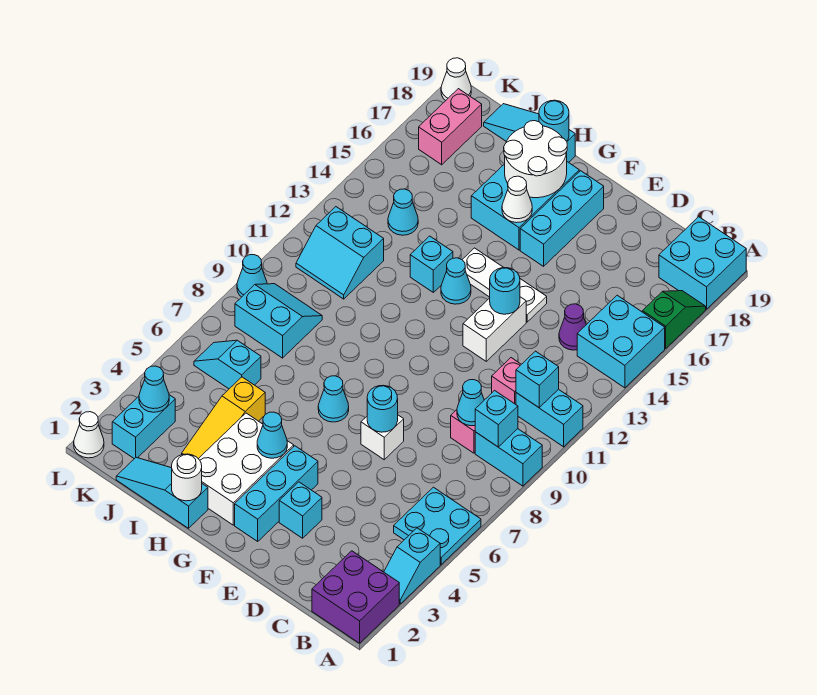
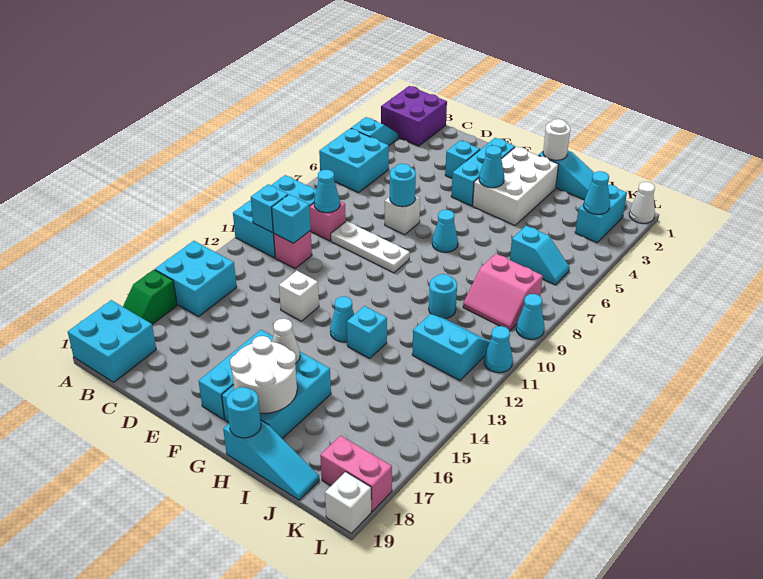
cyan 2x2 plate [394,487,481,565] -> cyan 2x2 brick [319,128,389,193]
cyan 1x1 brick [475,391,518,447] -> cyan 1x1 brick moved to [272,194,311,243]
purple 1x1 cone [559,304,586,350] -> none
white 1x2 brick [463,297,526,361] -> white 1x1 brick [279,271,319,321]
cyan 1x1 round brick [490,268,520,314] -> cyan 1x1 round brick moved to [429,274,457,319]
white 1x3 plate [462,248,547,322] -> white 1x3 plate moved to [331,221,410,273]
yellow 1x3 slope [182,377,265,459] -> none
cyan 2x2 slope [235,284,322,358] -> pink 2x2 slope [463,254,543,331]
cyan 1x1 cone [388,189,418,235] -> cyan 1x1 cone moved to [484,326,513,373]
pink 1x2 brick [419,89,482,165] -> pink 1x2 brick turned to [320,436,392,511]
white 1x1 cone [441,58,471,100] -> white 1x1 brick [325,472,371,533]

